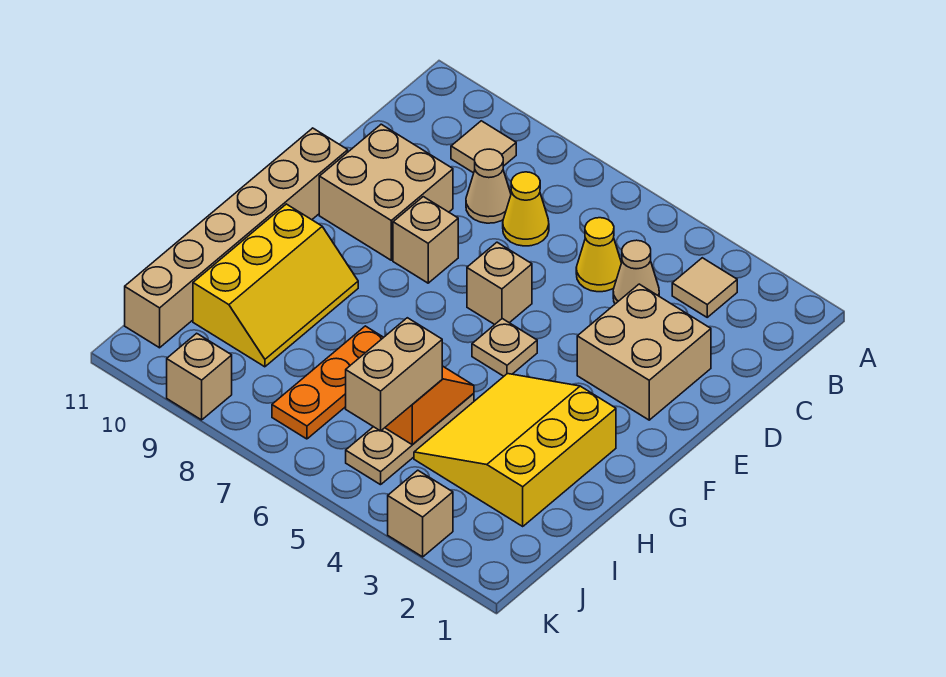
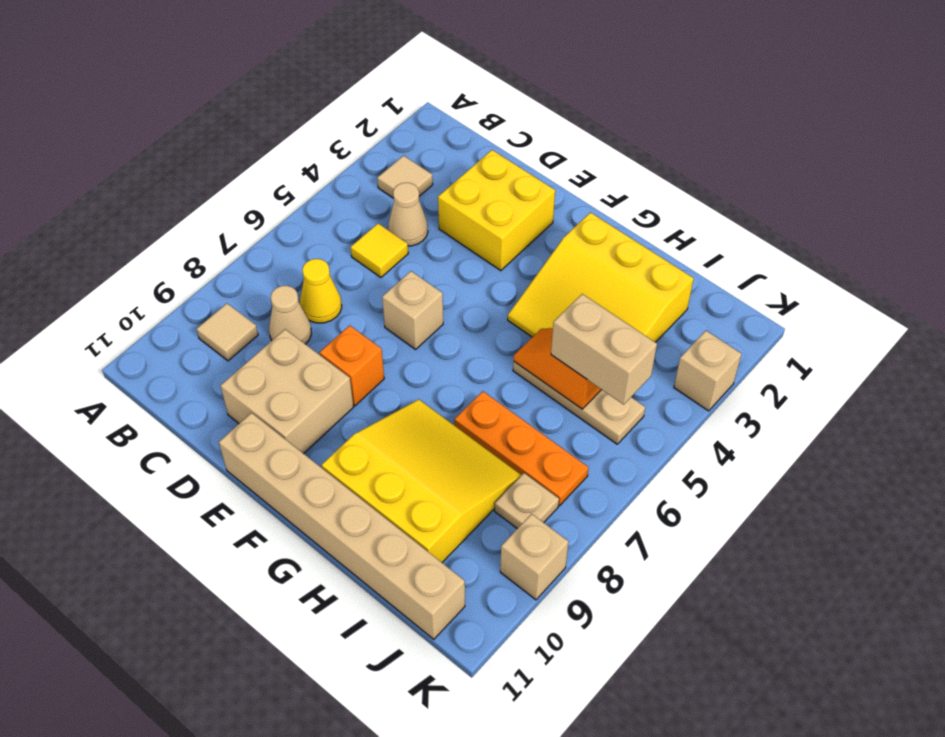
yellow 1x1 cone [576,218,621,292] -> yellow 1x1 tile [351,223,408,277]
tan 2x2 brick [577,284,711,420] -> yellow 2x2 brick [438,150,555,271]
tan 1x1 brick [393,197,458,283] -> orange 1x1 brick [320,325,384,406]
tan 1x1 plate [472,319,537,376] -> tan 1x1 plate moved to [495,473,559,529]
yellow 2x3 slope [193,204,358,367] -> yellow 3x3 slope [321,399,521,562]

